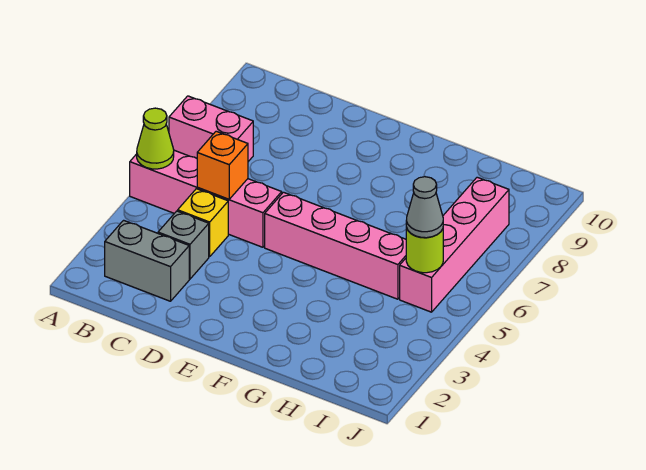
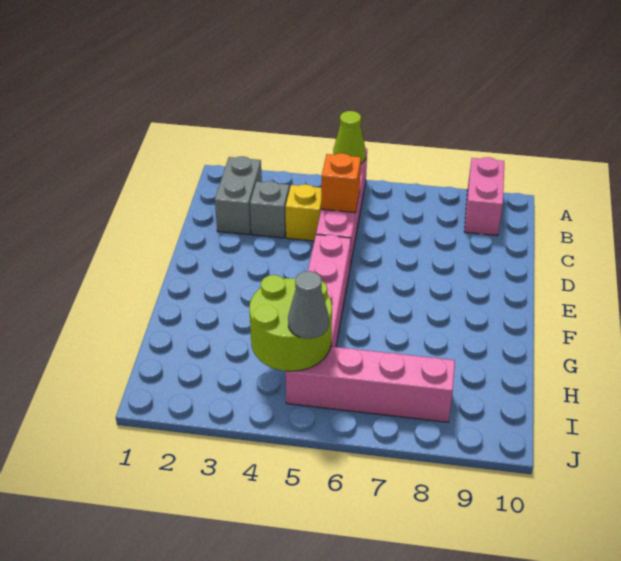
pink 1x2 brick [169,96,253,162] -> pink 1x2 brick moved to [464,157,504,236]
lime 1x1 round brick [406,227,443,273] -> lime 2x2 round brick [249,275,332,371]

